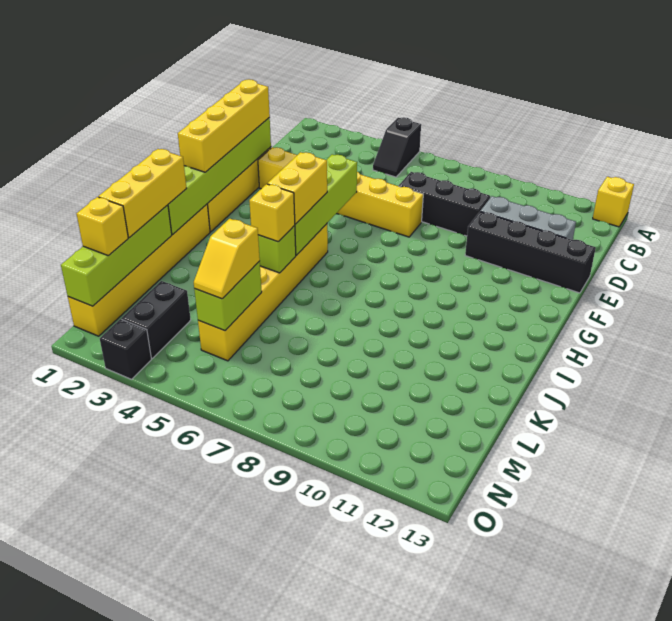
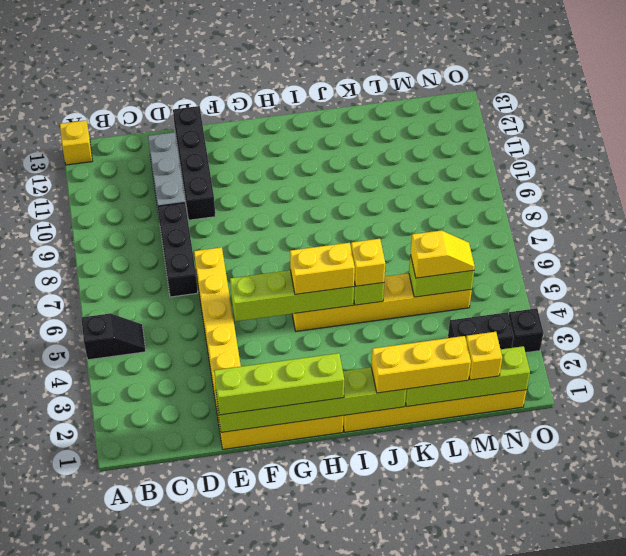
yellow 1x4 brick [178,79,270,172] -> lime 1x4 brick [214,353,344,415]

